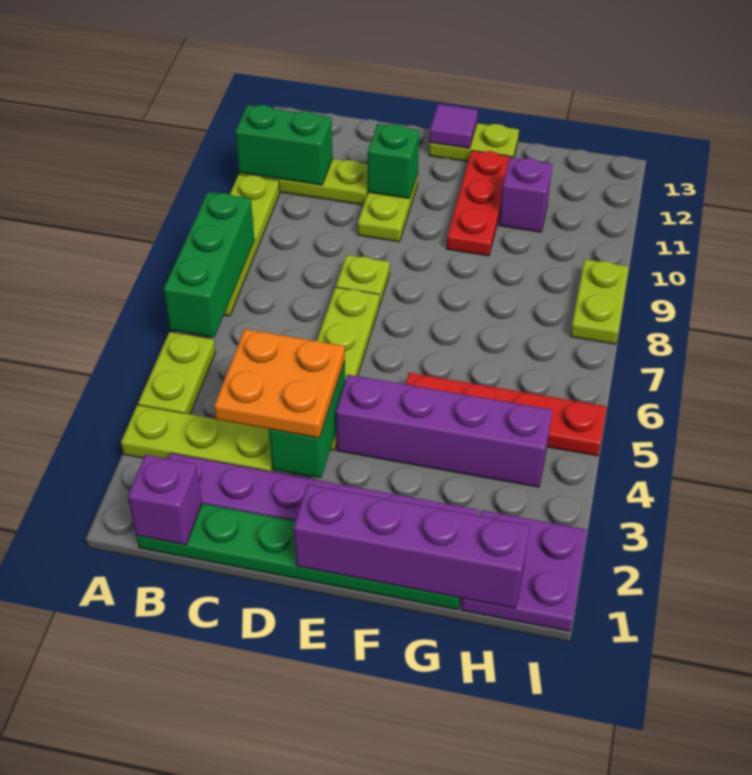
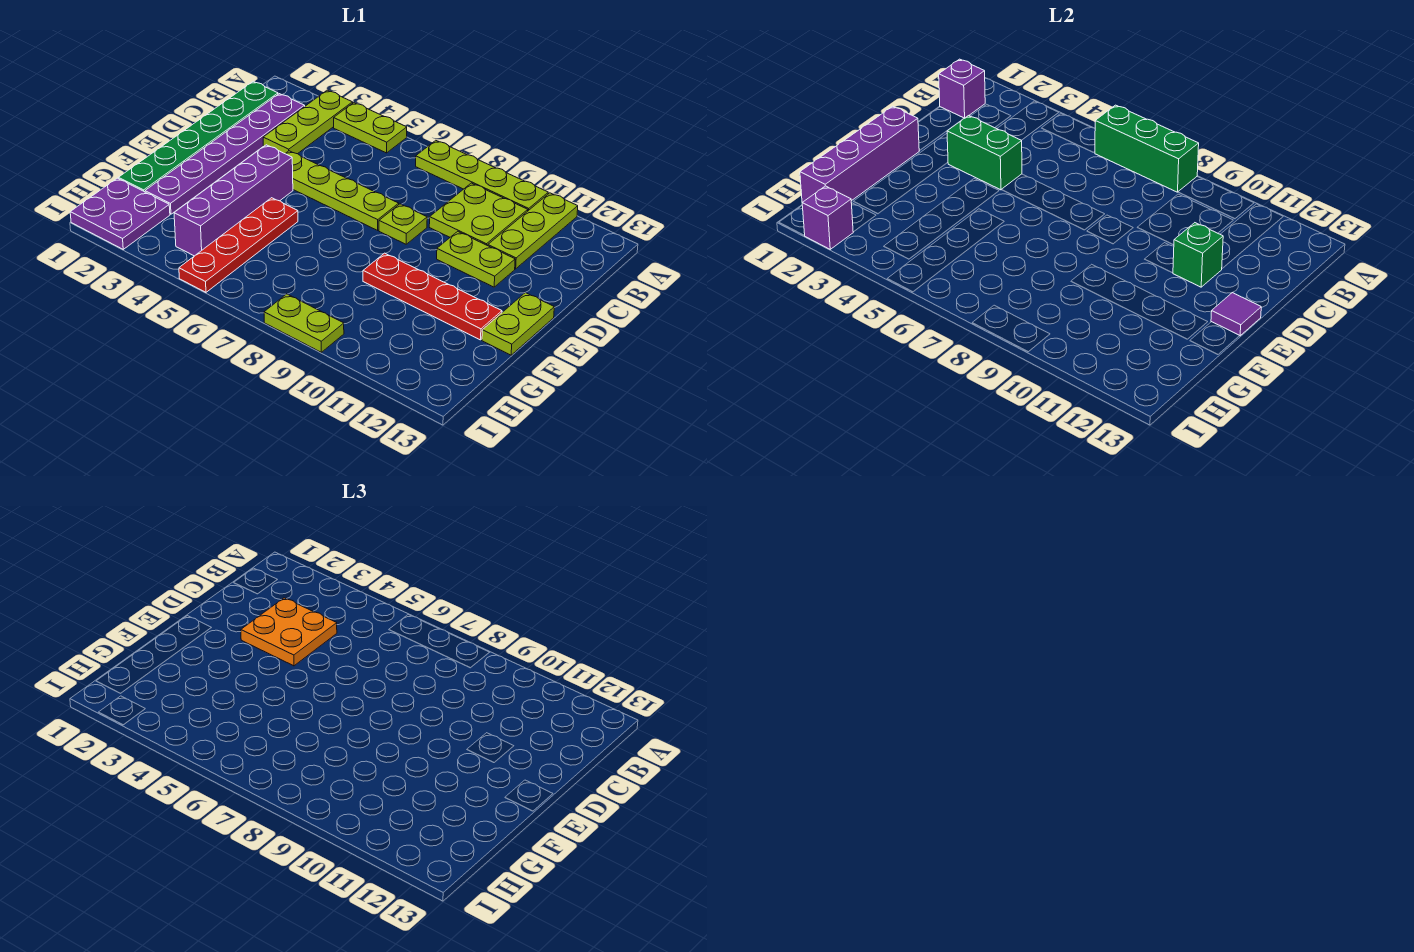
green 1x2 brick [235,105,333,185] -> none
none -> lime 2x2 plate [429,183,528,246]
red 1x3 plate [447,151,512,256] -> red 1x4 plate [363,253,502,340]
purple 1x1 brick [499,158,552,232] -> purple 1x1 brick moved to [802,186,853,249]

